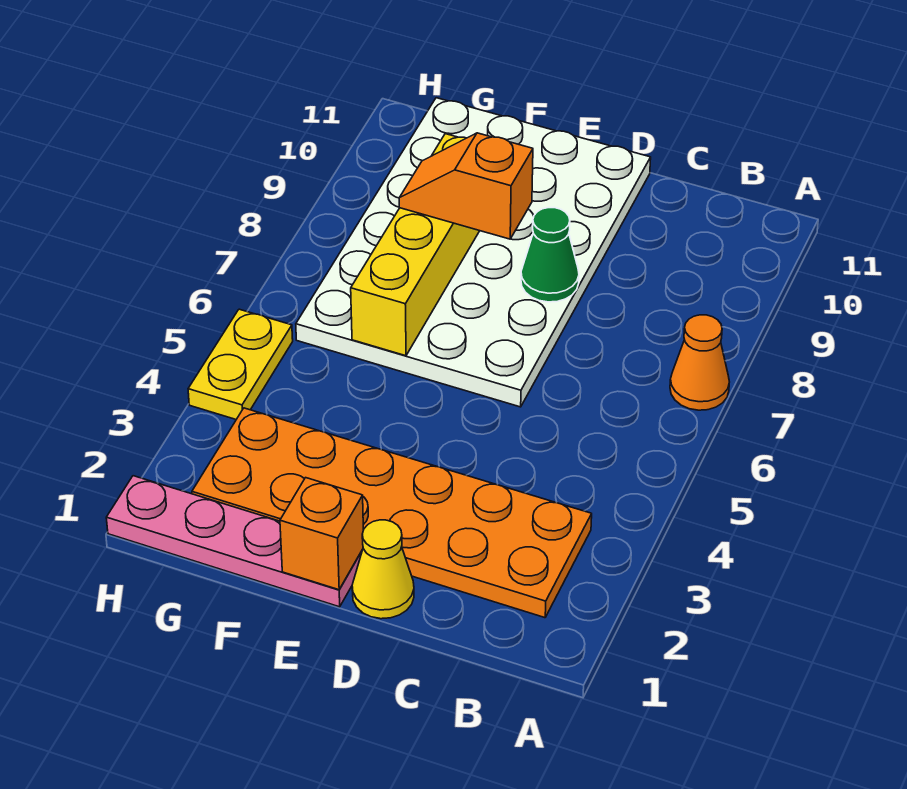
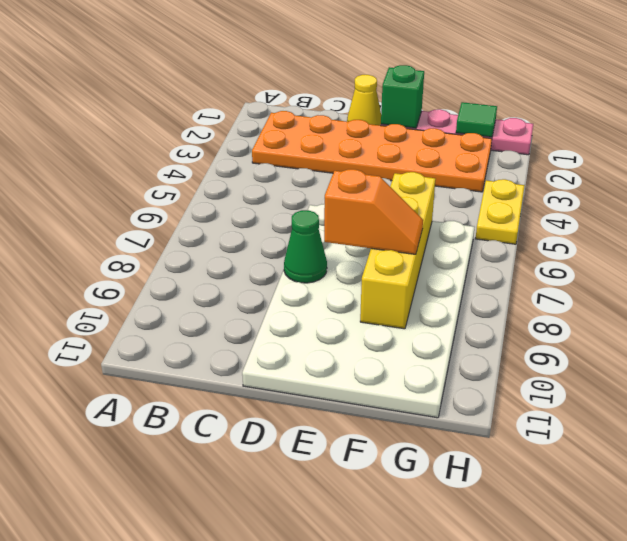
orange 1x1 cone [670,315,729,410] -> none
orange 1x1 brick [280,478,363,590] -> green 1x1 brick [381,65,424,128]
none -> green 1x1 tile [456,102,497,137]

